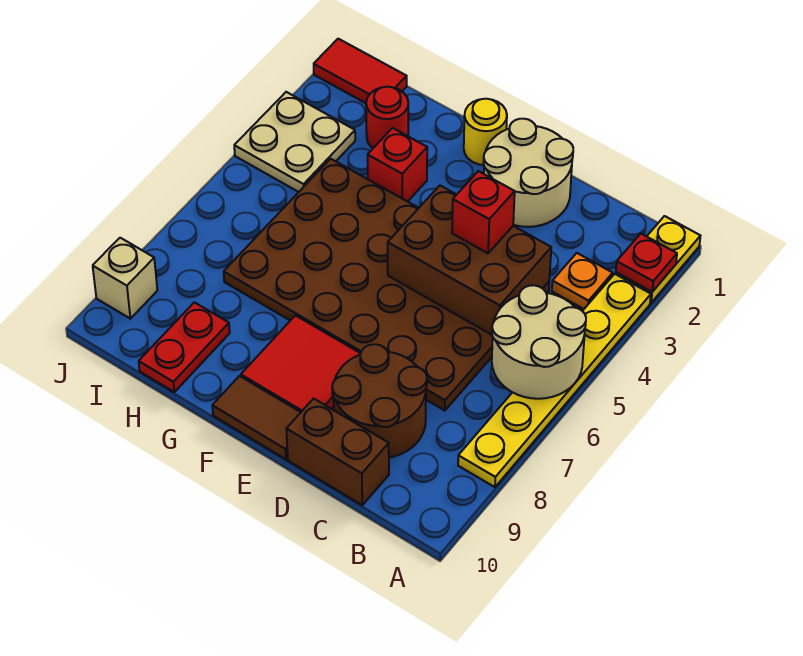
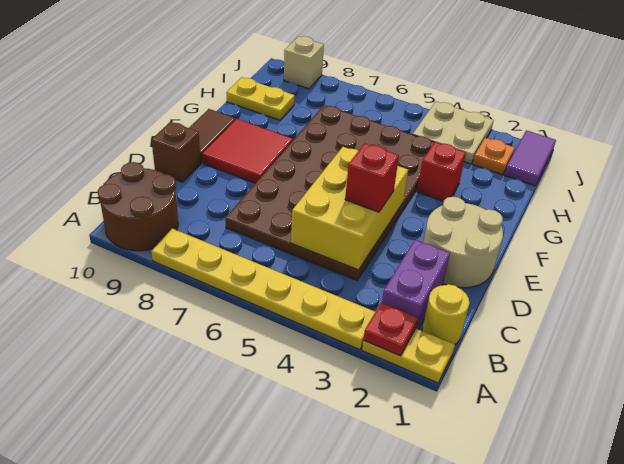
tan 2x2 round brick [492,285,586,399] -> none
none -> purple 1x2 brick [382,240,450,329]
orange 1x1 plate [552,253,613,309] -> orange 1x1 plate moved to [473,138,515,175]
brown 2x3 brick [388,186,551,335] -> yellow 2x3 brick [291,147,408,270]
brown 2x2 round brick [332,344,427,457] -> brown 2x2 round brick moved to [98,162,178,251]
brown 1x2 brick [286,399,389,505] -> brown 1x1 brick [151,122,201,182]
yellow 1x1 round brick [464,99,507,165] -> yellow 1x1 round brick moved to [422,284,470,344]
red 1x1 round brick [366,87,408,148] -> none
red 1x2 plate [139,302,230,392] -> yellow 1x2 plate [226,77,295,120]
red 1x2 tile [314,39,407,103] -> purple 1x2 tile [505,130,556,186]

